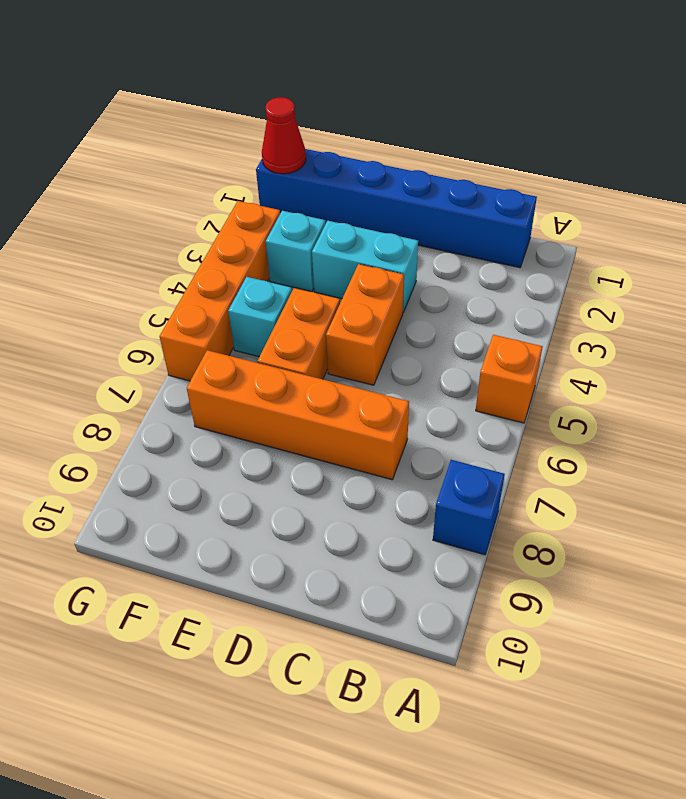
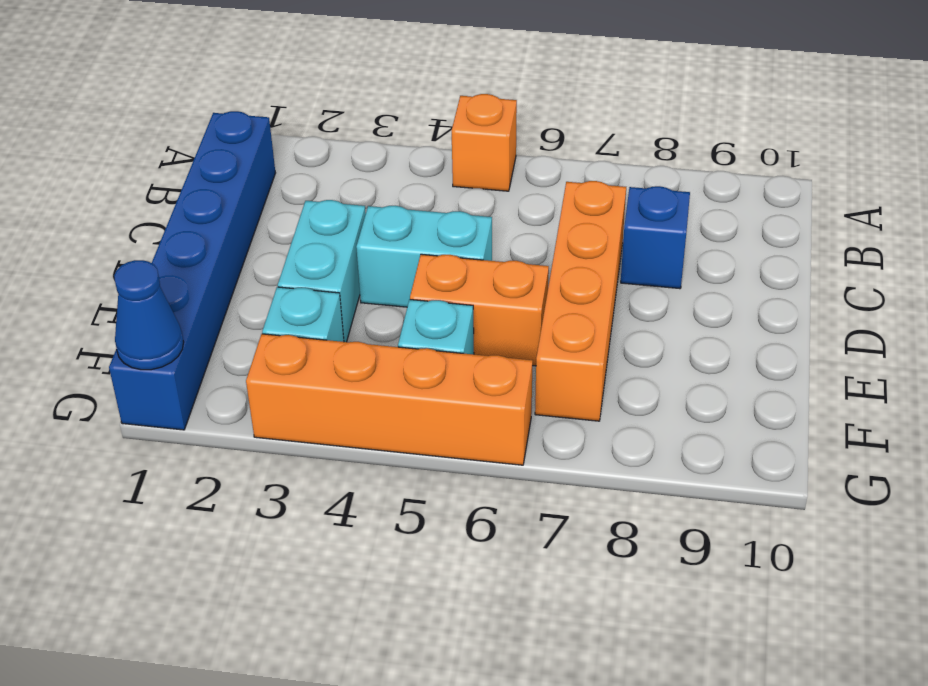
blue 1x1 brick [433,460,505,555] -> blue 1x1 brick moved to [621,186,690,289]
orange 1x2 brick [326,264,404,385] -> cyan 1x2 brick [356,206,492,307]
red 1x1 cone [262,97,306,174] -> blue 1x1 cone [114,260,184,370]

